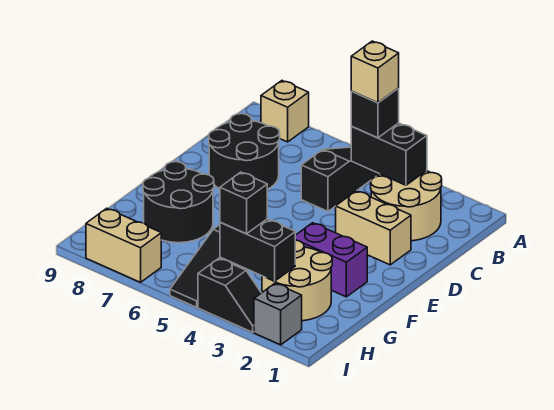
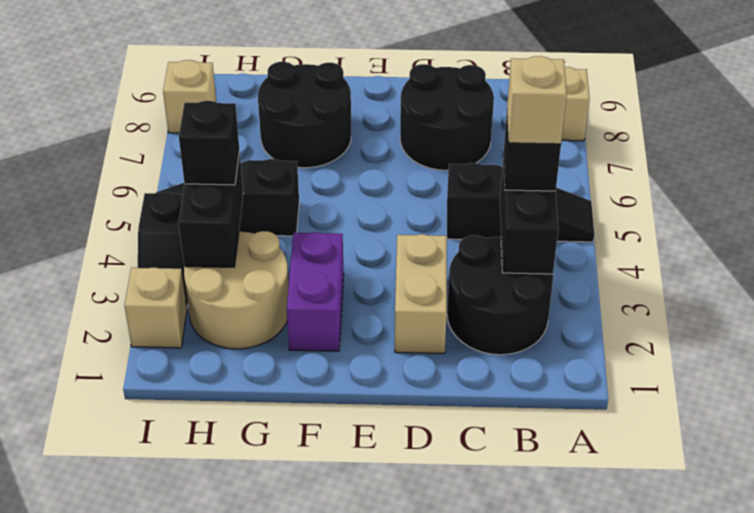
tan 2x2 round brick [371,171,442,241] -> black 2x2 round brick [447,235,553,355]
grey 1x1 brick [254,283,302,345] -> tan 1x1 brick [124,268,187,348]
tan 1x2 brick [86,208,161,282] -> tan 1x1 brick [163,60,216,133]

